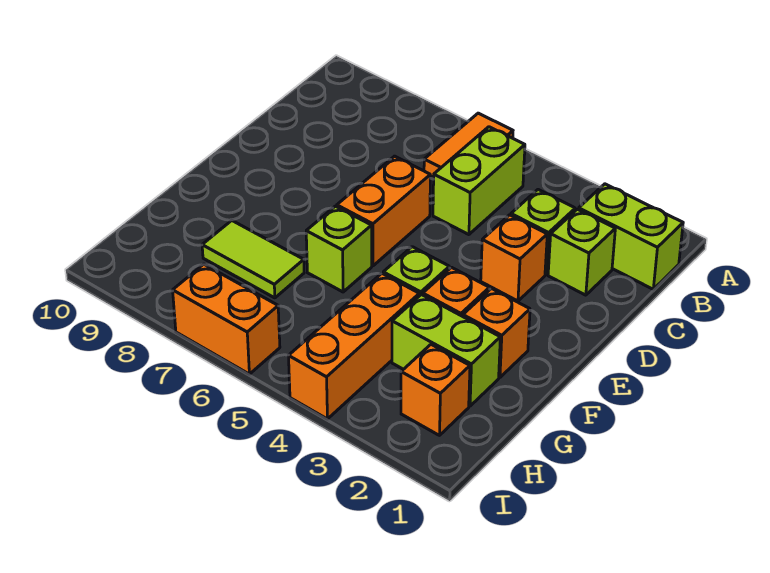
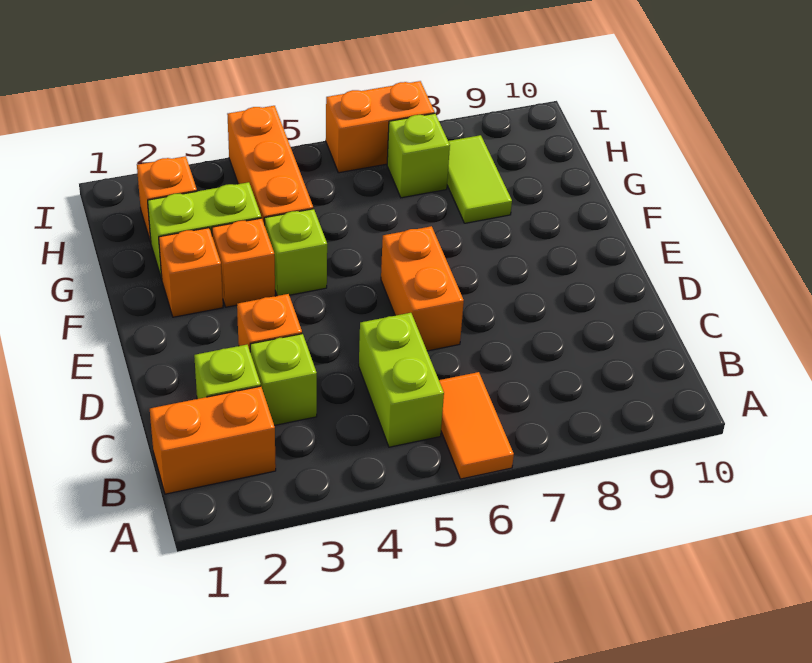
lime 1x2 brick [579,184,683,289] -> orange 1x2 brick [150,386,276,494]
lime 1x1 brick [306,206,372,292] -> lime 1x1 brick moved to [387,113,450,198]
lime 1x2 tile [202,221,304,298] -> lime 1x2 tile turned to [447,135,512,223]

